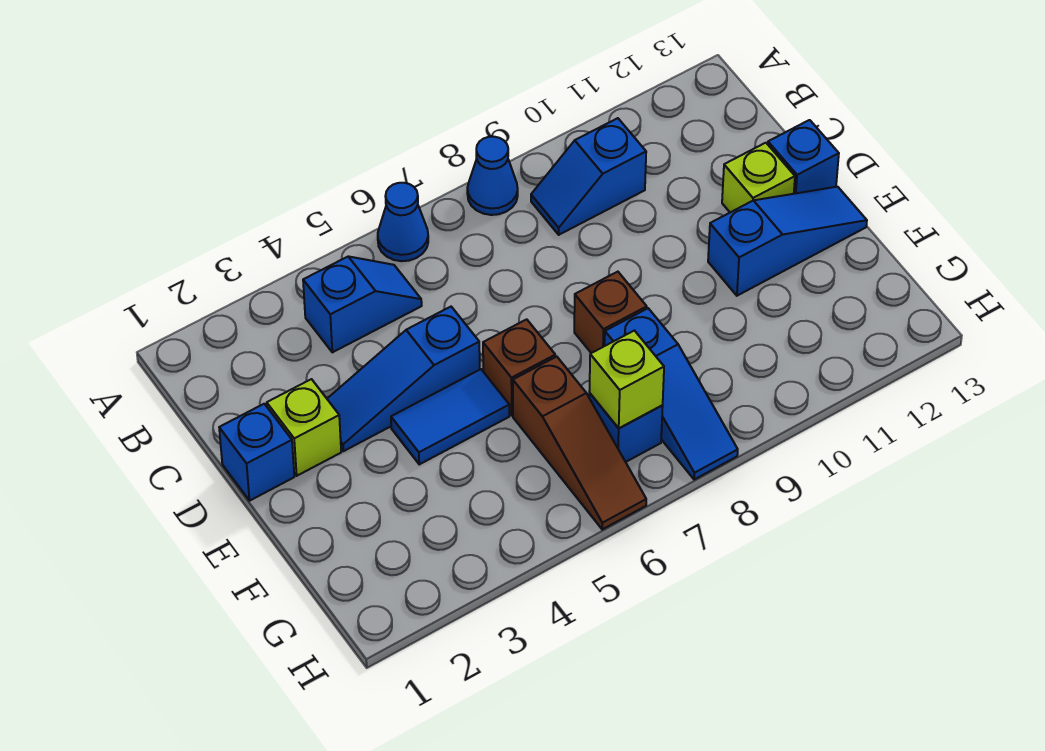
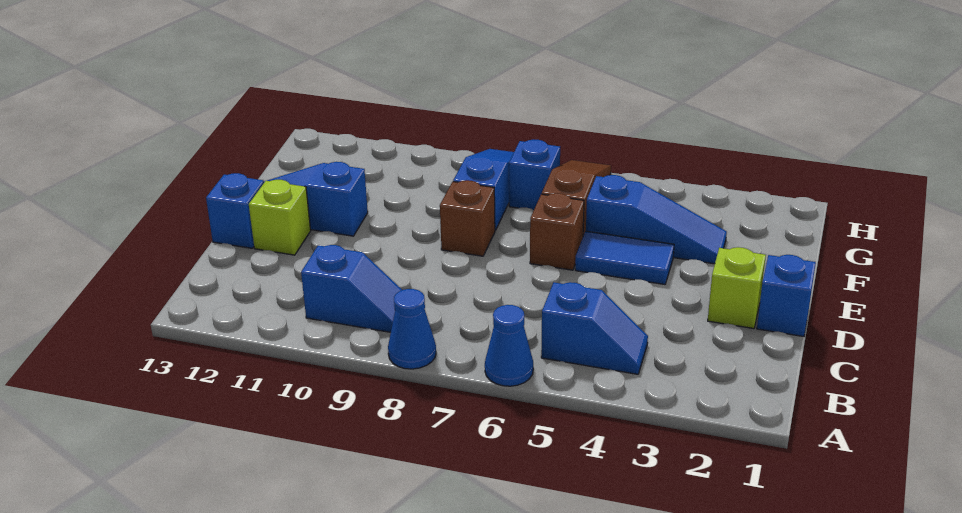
blue 1x2 slope [303,256,422,352] -> blue 1x2 slope turned to [541,282,648,374]
blue 1x3 slope [327,307,480,451] -> blue 1x3 slope moved to [586,175,727,264]
lime 1x1 brick [589,331,664,428] -> none

